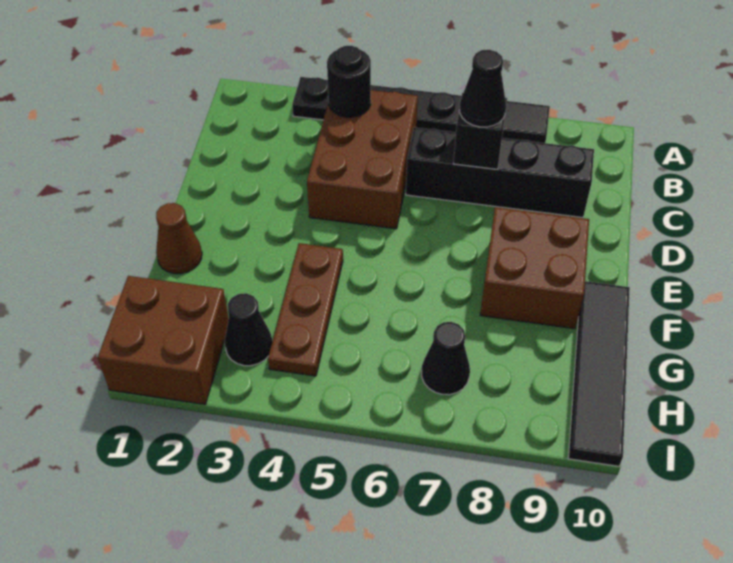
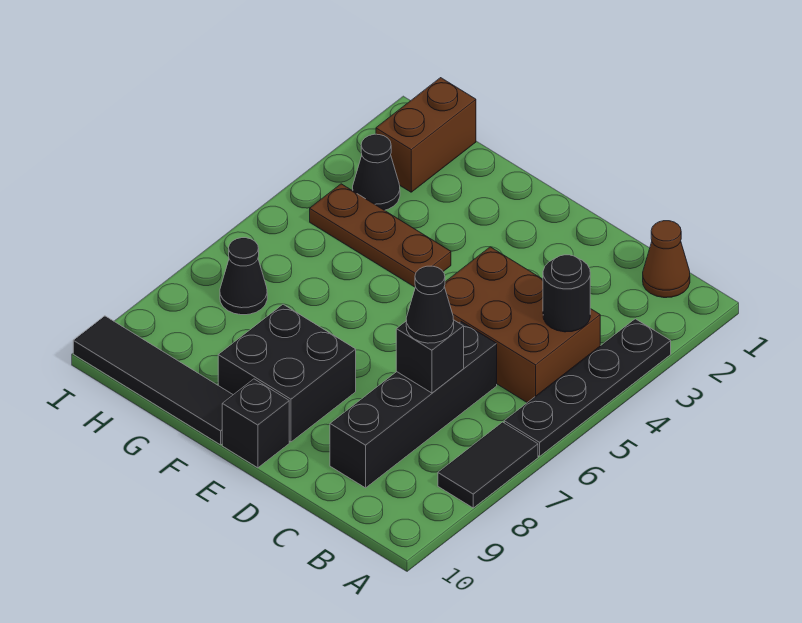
brown 2x2 brick [480,207,589,329] -> black 2x2 brick [218,304,356,442]
none -> black 1x1 brick [222,379,289,468]
brown 1x1 cone [156,203,202,274] -> brown 1x1 cone moved to [643,221,690,298]
brown 2x2 brick [98,276,229,404] -> brown 1x2 brick [376,78,476,192]

